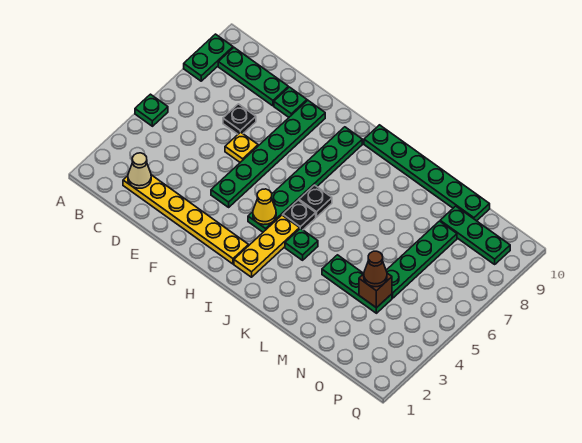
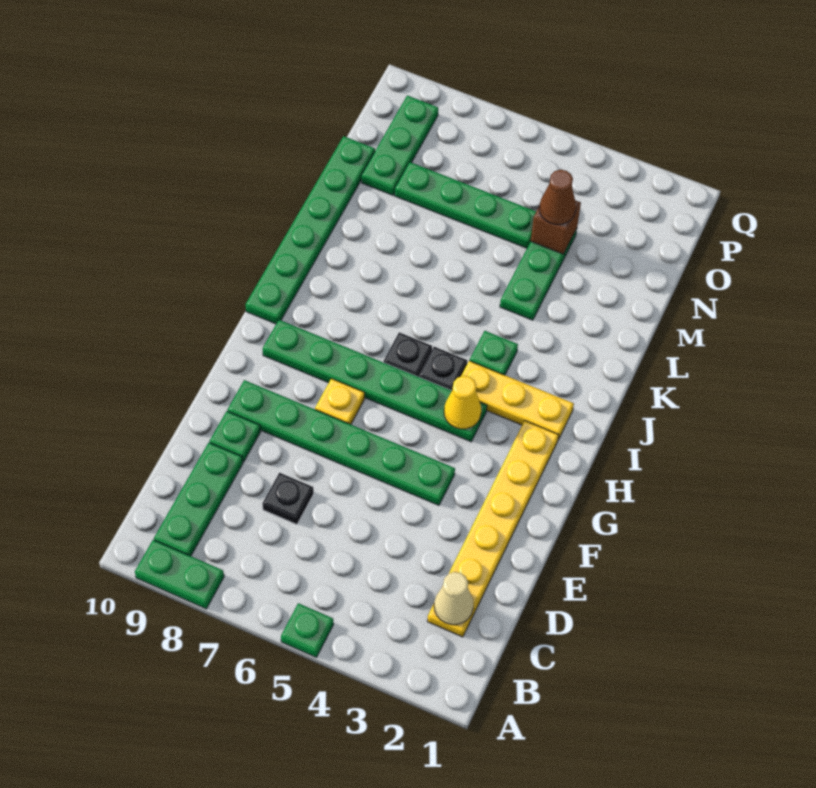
yellow 1x1 plate [225,132,258,162] -> yellow 1x1 plate moved to [315,379,365,424]

